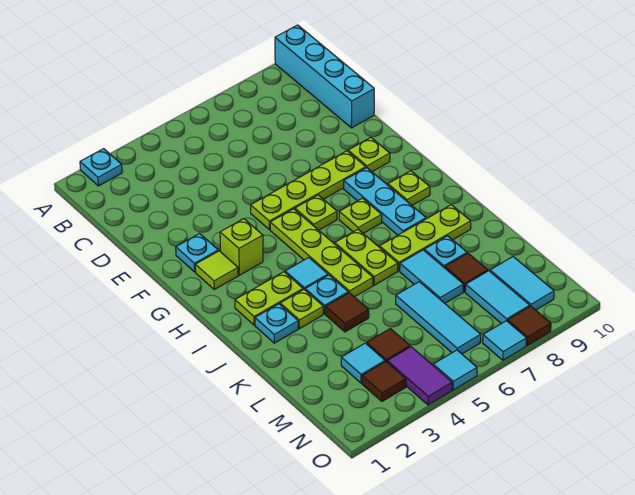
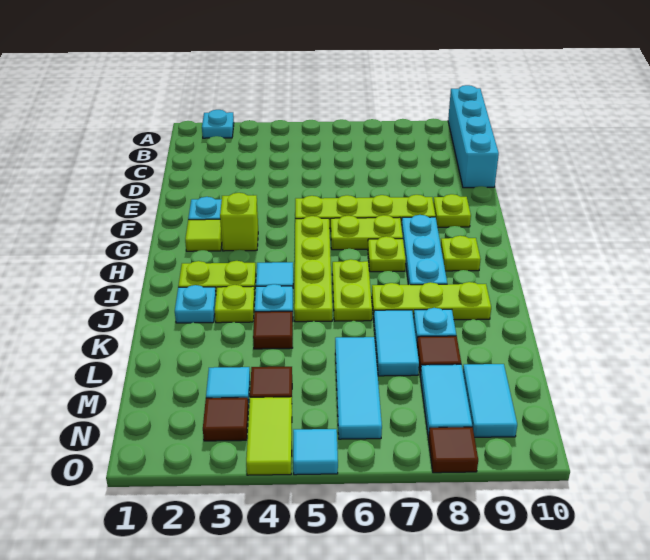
lime 1x1 plate [295,195,337,230] -> lime 1x2 plate [331,215,403,250]
purple 1x2 tile [387,347,452,405] -> lime 1x2 tile [246,397,292,475]
cyan 1x1 tile [483,321,527,360] -> none

